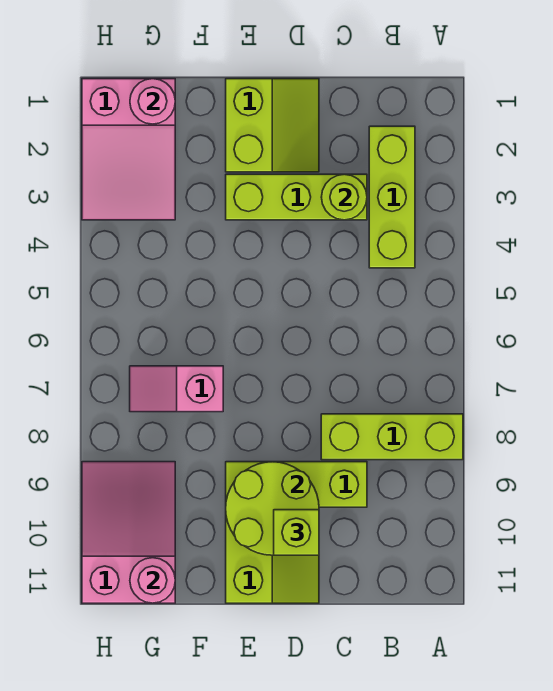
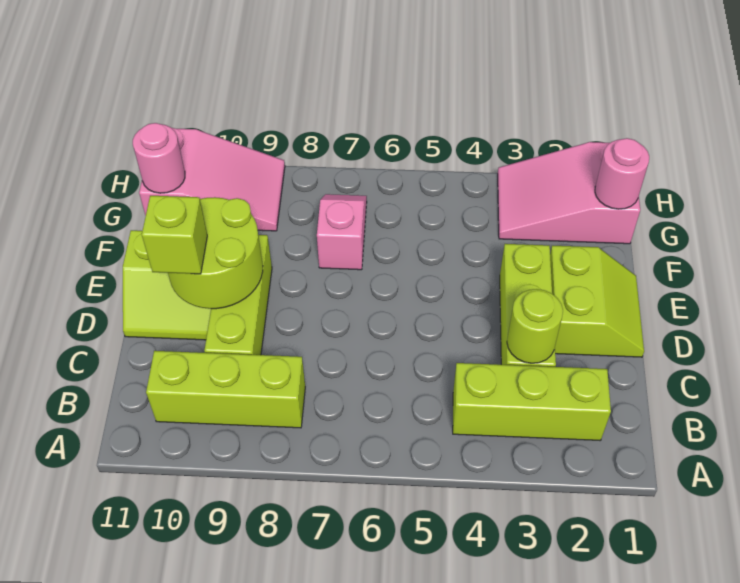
lime 1x3 brick [321,414,463,460] -> lime 1x3 brick turned to [146,351,305,428]
lime 2x2 slope [226,79,319,172] -> lime 2x2 slope turned to [550,245,644,357]

